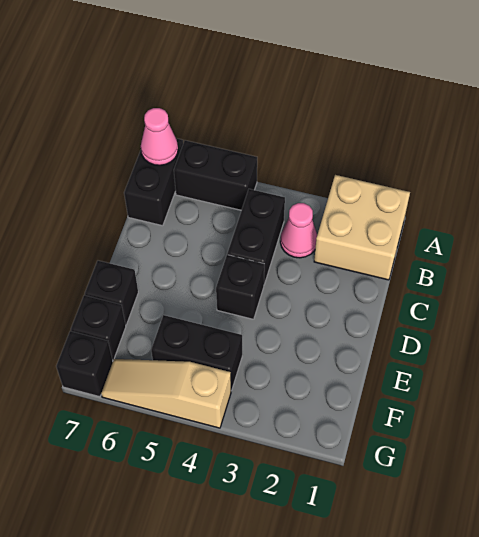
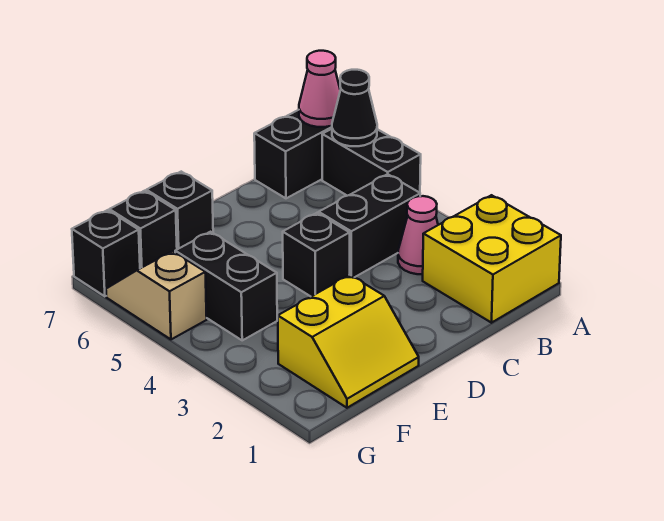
tan 2x2 brick [314,175,410,280] -> yellow 2x2 brick [423,195,561,323]
none -> black 1x1 cone [332,70,377,146]
none -> yellow 2x2 slope [278,275,419,408]
tan 1x3 slope [101,359,231,428] -> tan 1x2 slope [106,251,207,339]

